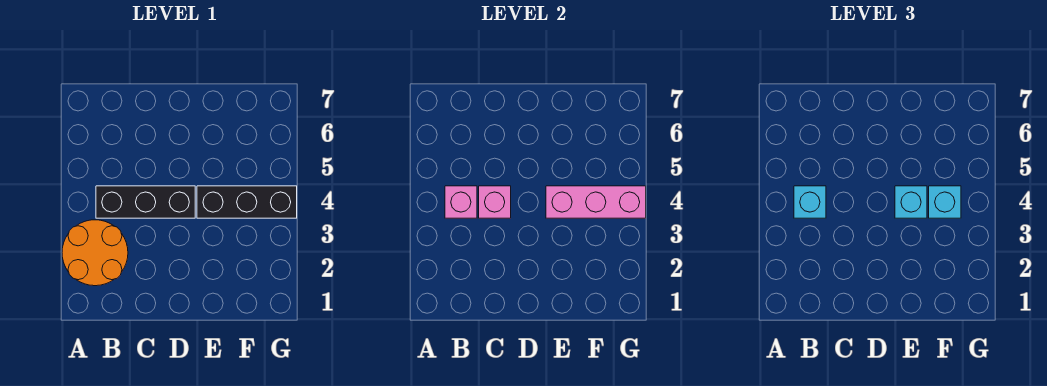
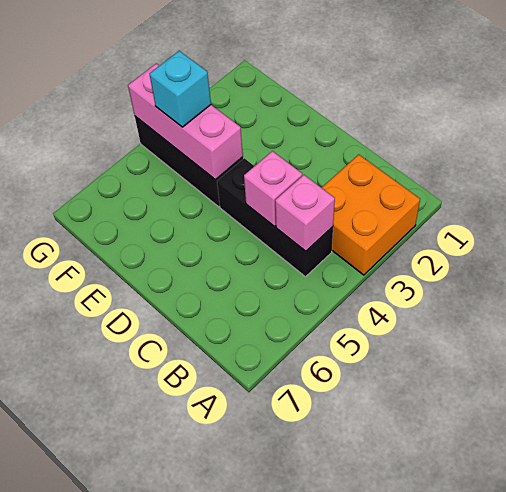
orange 2x2 round brick [62,220,128,286] -> orange 2x2 brick [322,155,420,275]
cyan 1x1 brick [794,186,826,218] -> none
cyan 1x1 brick [895,186,927,218] -> none

